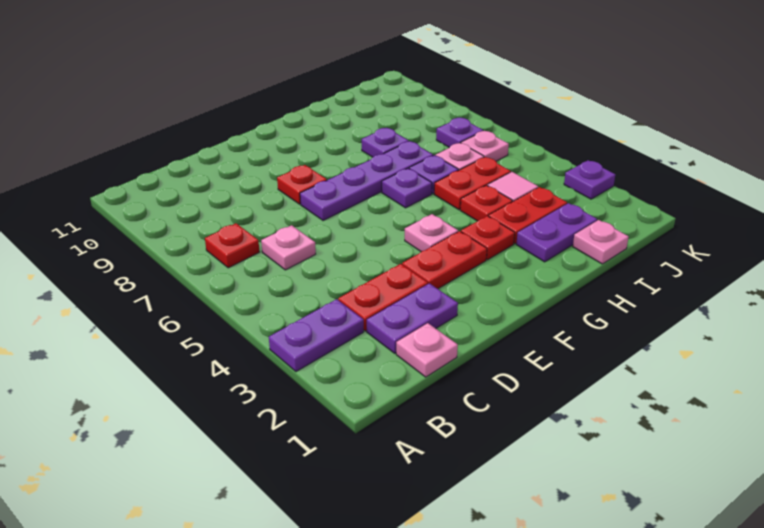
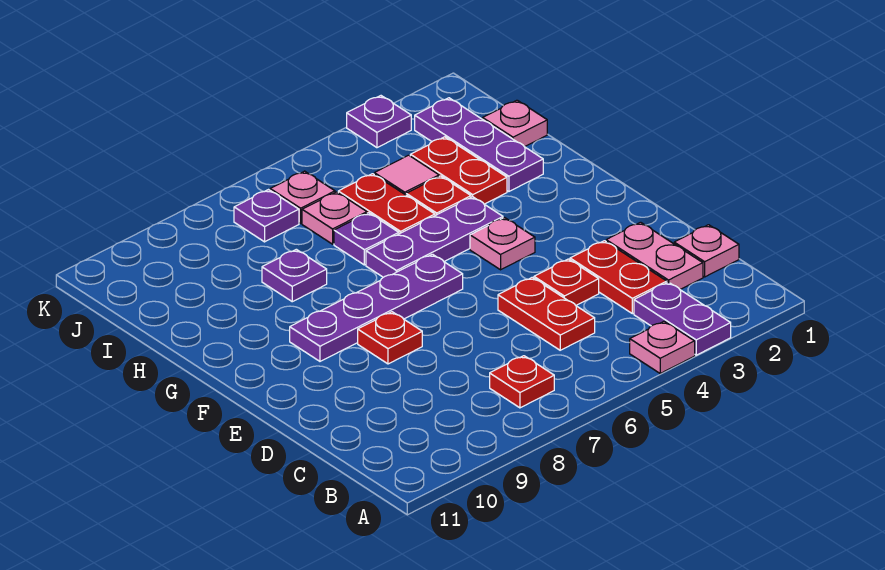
purple 1x2 plate [367,283,458,353] -> pink 1x2 plate [606,222,703,289]
pink 1x1 plate [261,225,316,270] -> pink 1x1 plate moved to [630,321,695,373]
red 1x2 plate [402,231,487,289] -> red 1x2 plate moved to [498,277,595,350]
purple 1x4 plate [300,141,433,220] -> purple 1x4 plate turned to [290,254,463,361]
red 1x1 plate [461,216,515,260] -> red 1x1 plate moved to [534,259,599,305]
purple 1x1 plate [382,168,432,208] -> purple 1x3 plate [366,197,503,277]
purple 1x2 plate [516,203,597,262] -> purple 1x3 plate [415,98,543,191]

